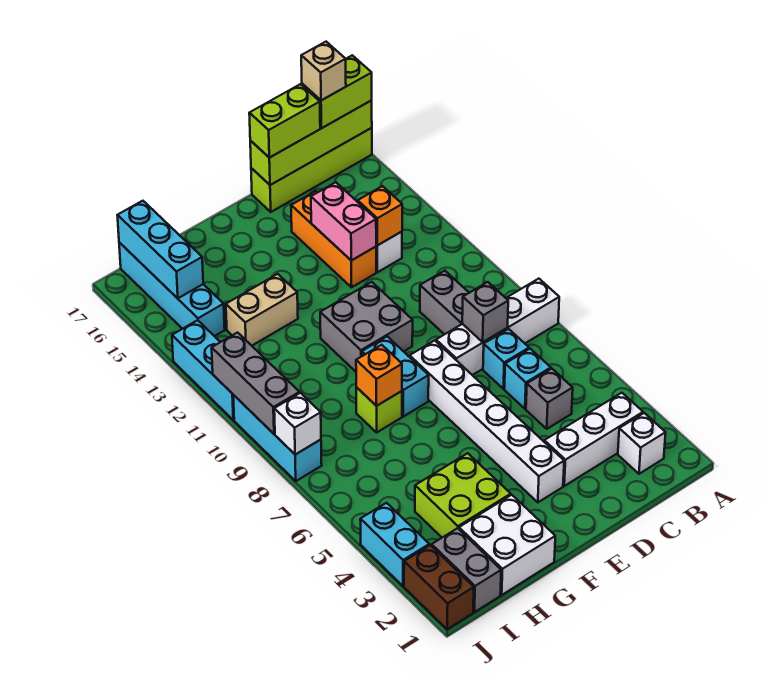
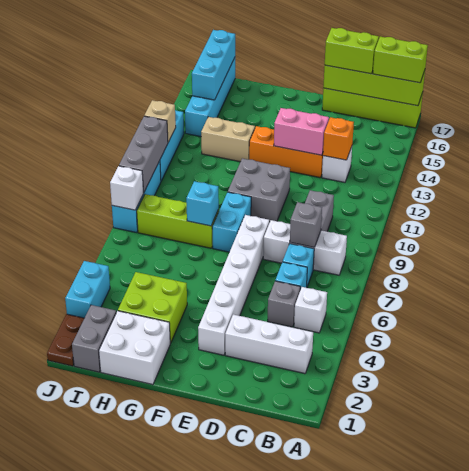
white 1x4 brick [436,279,559,375] -> white 1x3 brick [263,220,347,275]
white 1x1 brick [618,413,666,474] -> white 1x1 brick moved to [294,287,327,333]
tan 1x1 brick [301,42,346,100] -> tan 1x1 brick moved to [144,100,176,142]
orange 1x3 brick [291,191,376,287] -> orange 1x3 brick turned to [249,126,323,178]
pink 1x2 brick [311,182,376,261] -> pink 1x2 brick turned to [274,108,329,155]
lime 1x1 brick [356,387,402,432] -> lime 1x3 brick [137,194,219,248]
orange 1x1 brick [356,345,402,406] -> cyan 1x1 brick [186,181,219,226]
brown 1x2 brick [404,545,474,629] -> brown 1x2 plate [47,314,84,366]

